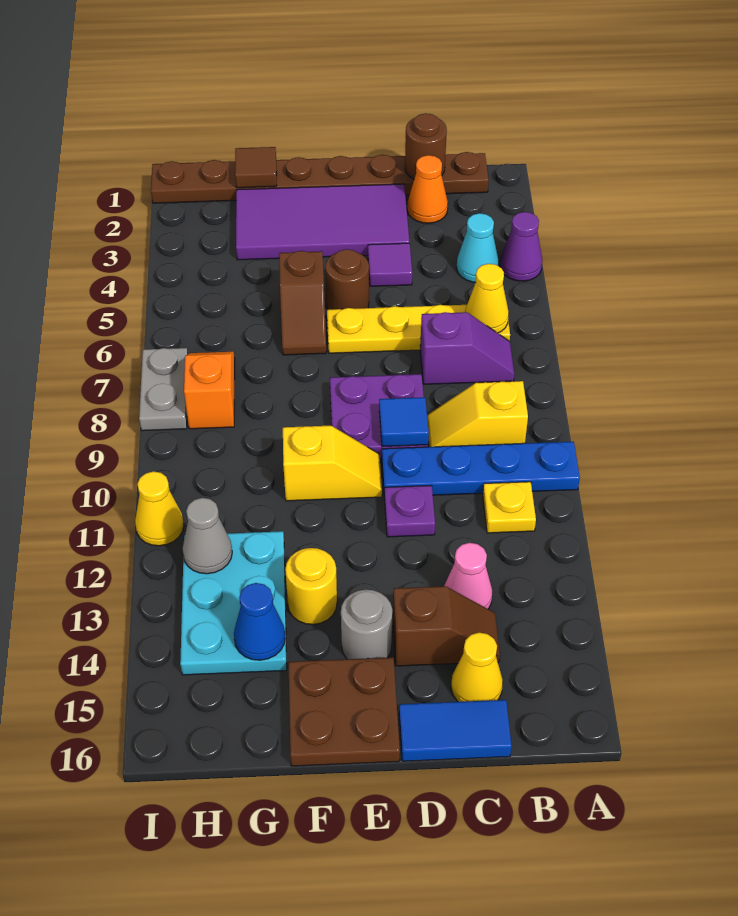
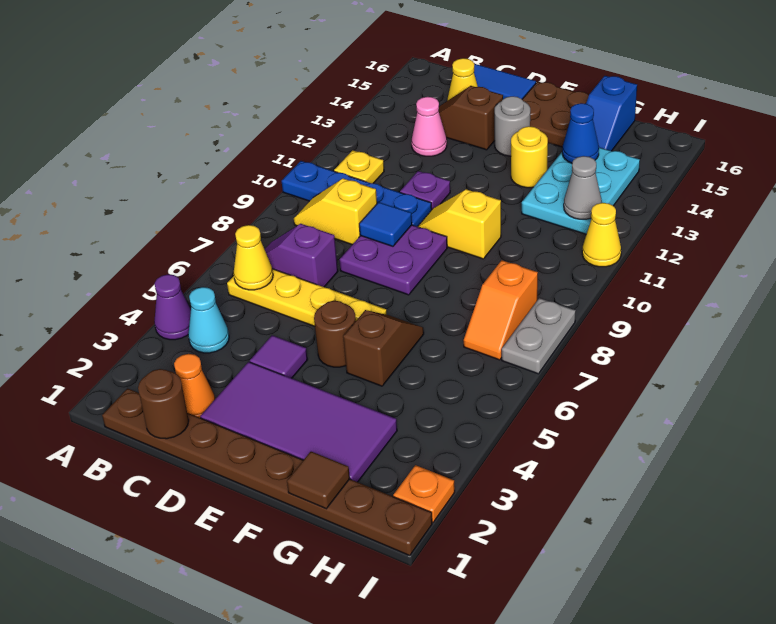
yellow 1x2 slope [427,381,528,447] -> yellow 1x2 slope turned to [294,179,377,245]
none -> blue 1x2 slope [586,76,637,151]
none -> orange 1x1 plate [393,465,455,522]

